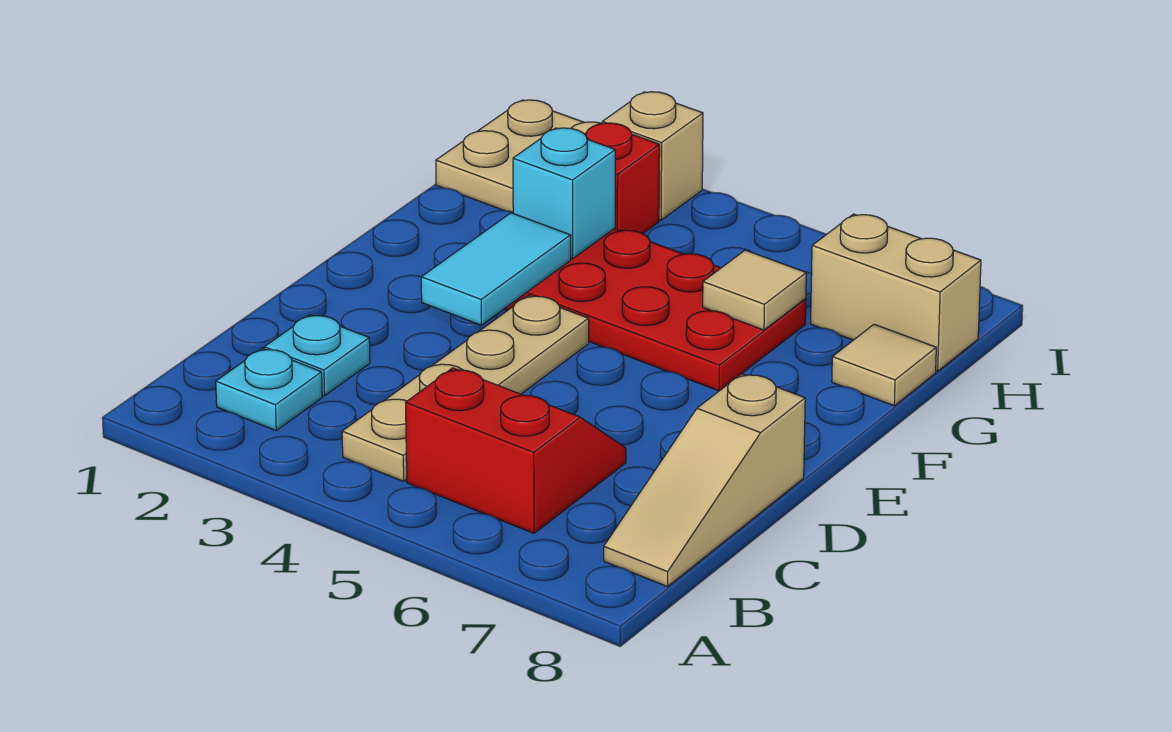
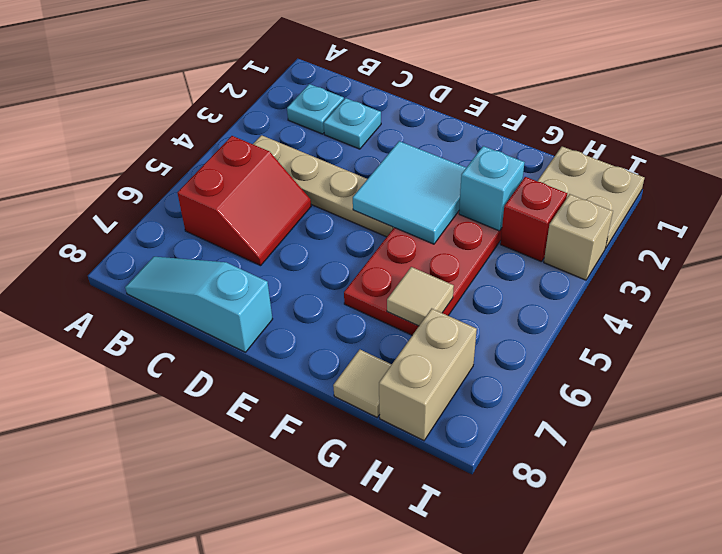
tan 1x3 slope [604,374,805,587] -> cyan 1x3 slope [125,257,272,352]
cyan 1x2 tile [421,213,571,325] -> cyan 2x2 tile [353,141,466,244]

